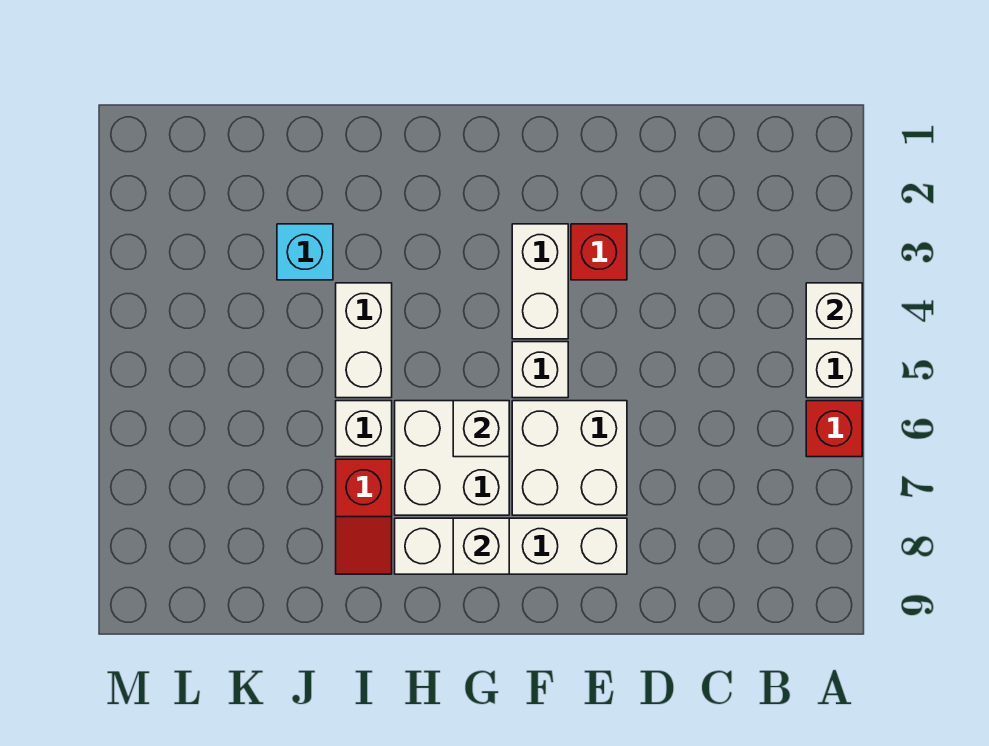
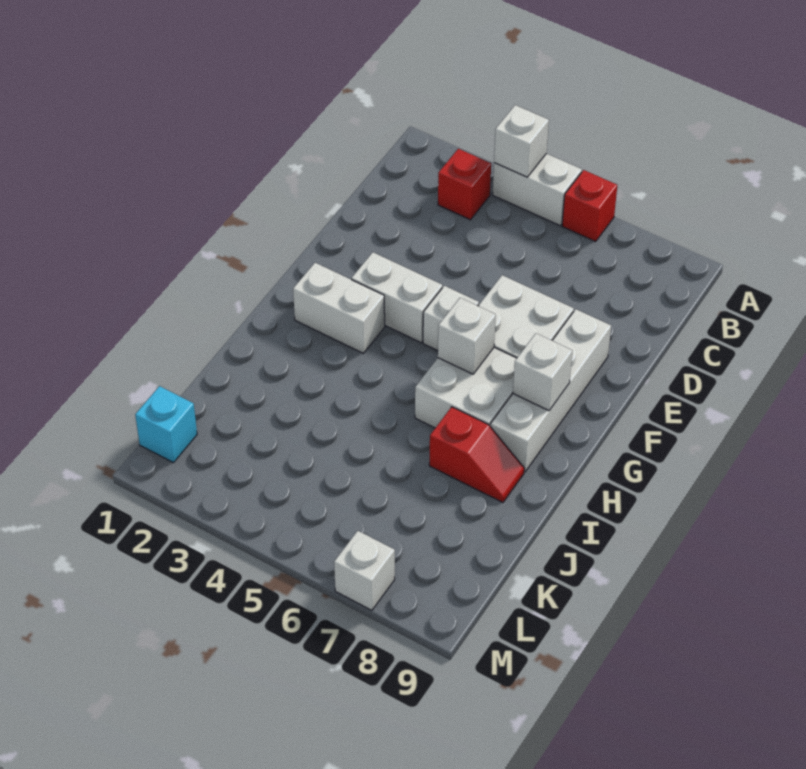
red 1x1 brick [571,224,627,280] -> red 1x1 brick moved to [438,149,491,220]
white 1x2 brick [336,283,392,398] -> white 1x2 brick moved to [293,263,385,353]
white 1x1 brick [336,401,392,457] -> white 1x1 brick moved to [334,531,395,610]
cyan 1x1 brick [277,224,333,280] -> cyan 1x1 brick moved to [135,386,197,463]

